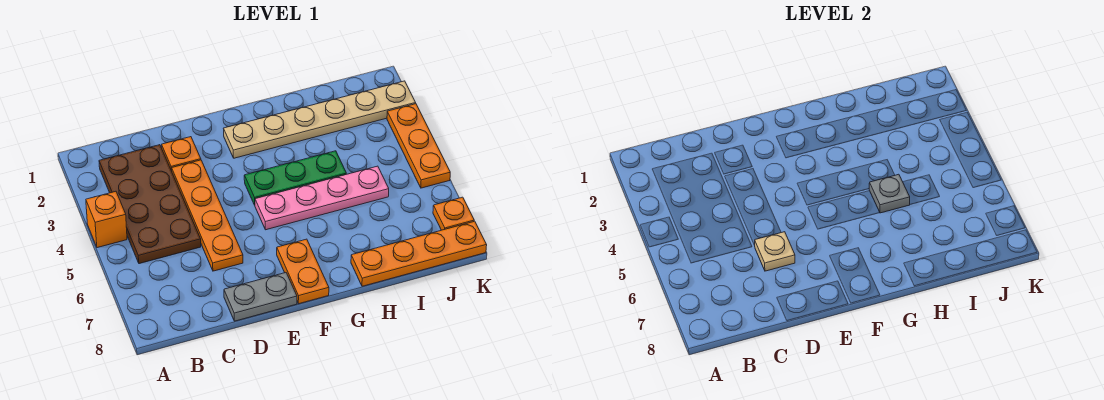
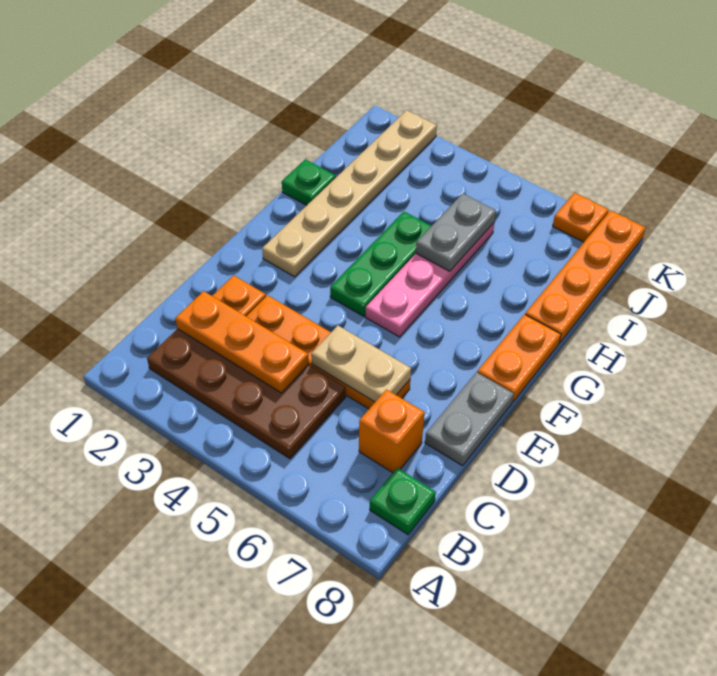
orange 1x1 brick [86,191,127,248] -> orange 1x1 brick moved to [359,389,425,473]
none -> green 1x1 plate [370,468,436,534]
tan 1x1 plate [755,232,795,271] -> tan 1x2 plate [311,326,411,402]
orange 1x2 plate [277,239,329,304] -> orange 1x2 plate turned to [477,314,561,402]
none -> green 1x1 plate [282,159,336,205]
grey 1x1 plate [869,174,910,213] -> grey 1x2 plate [416,193,496,271]
orange 1x3 plate [387,104,450,188] -> orange 1x3 plate moved to [175,291,309,393]

